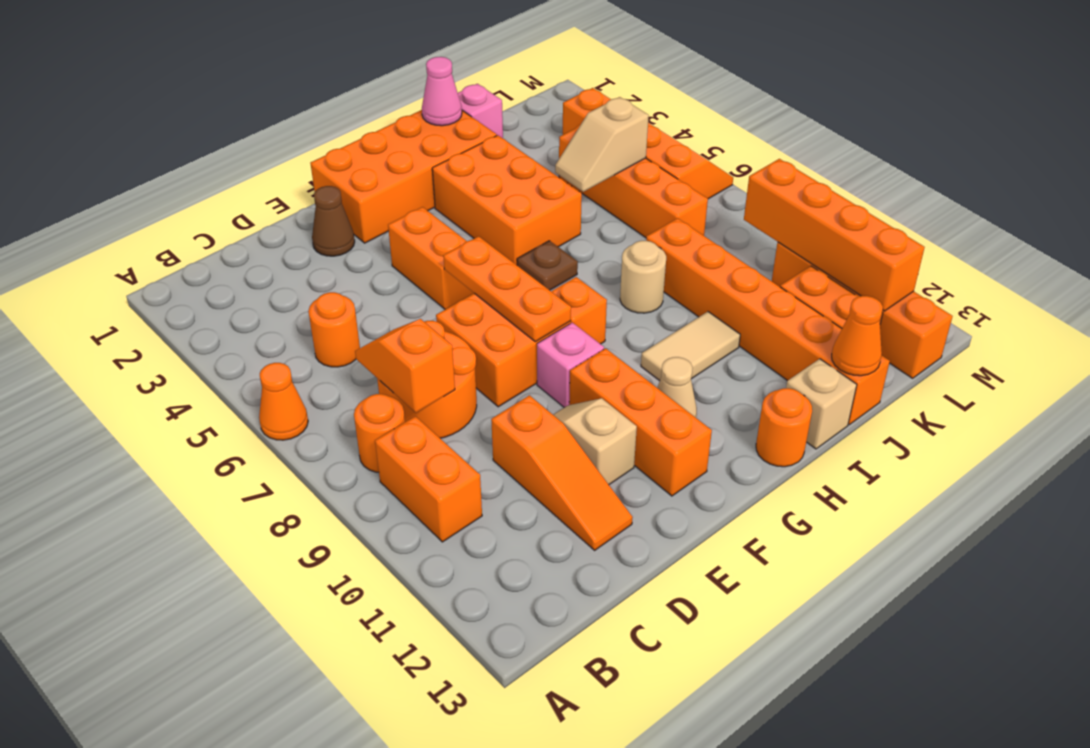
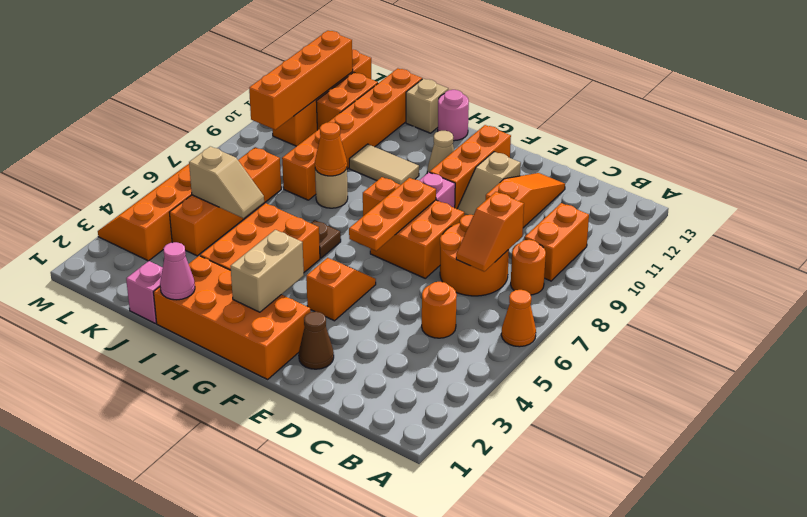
orange 1x2 brick [388,207,474,309] -> orange 1x2 slope [306,258,376,321]
none -> tan 1x2 brick [230,230,304,312]
orange 1x1 round brick [756,388,812,467] -> pink 1x1 round brick [438,90,469,141]
orange 1x1 cone [832,296,883,376] -> orange 1x1 cone moved to [315,122,347,176]

